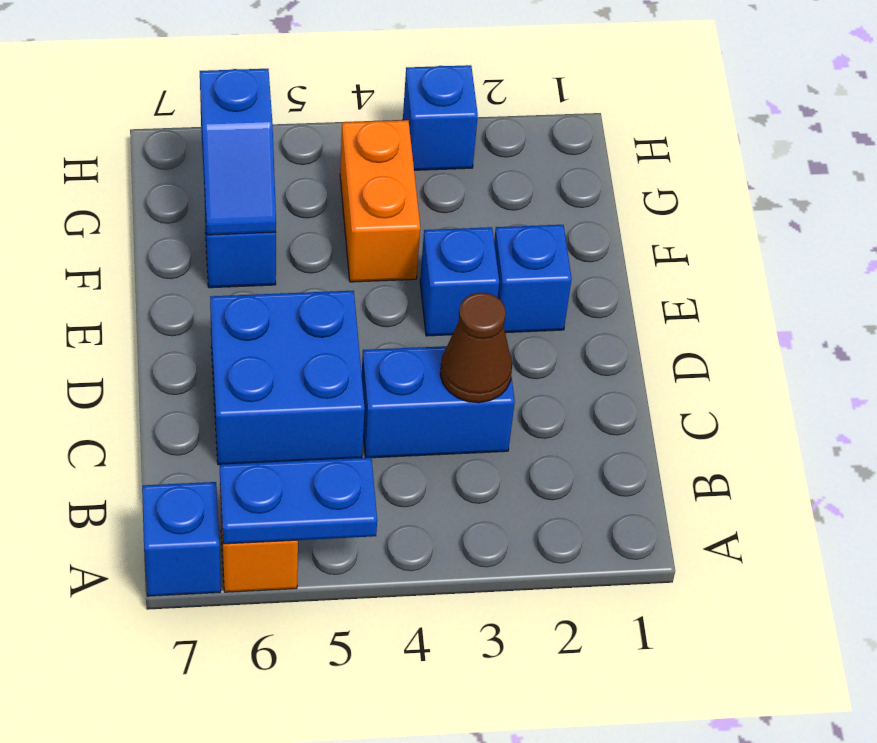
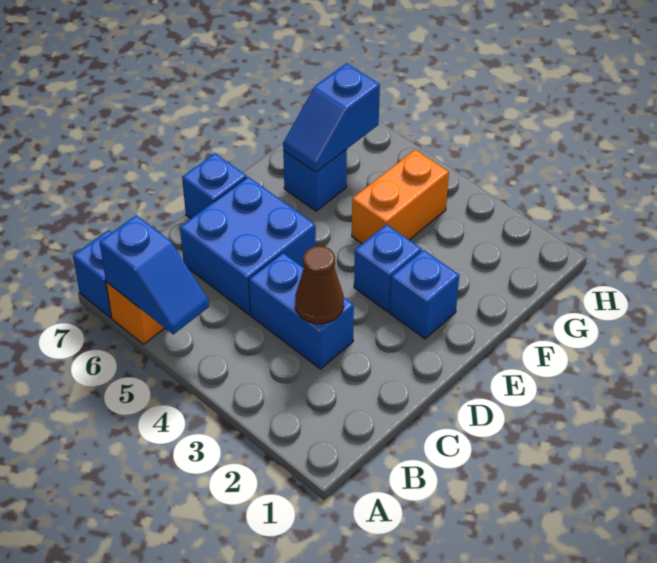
blue 1x2 plate [220,458,377,544] -> blue 1x2 slope [100,215,209,334]
blue 1x1 brick [403,65,478,170] -> blue 1x1 brick moved to [182,153,247,218]

